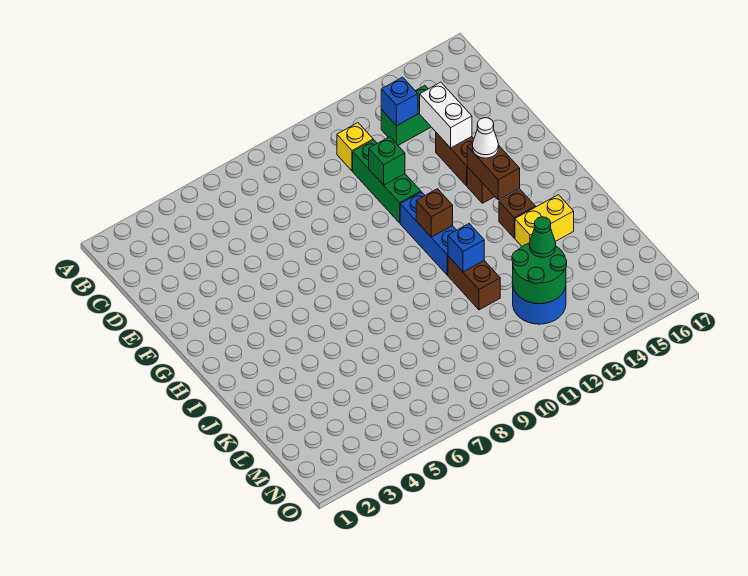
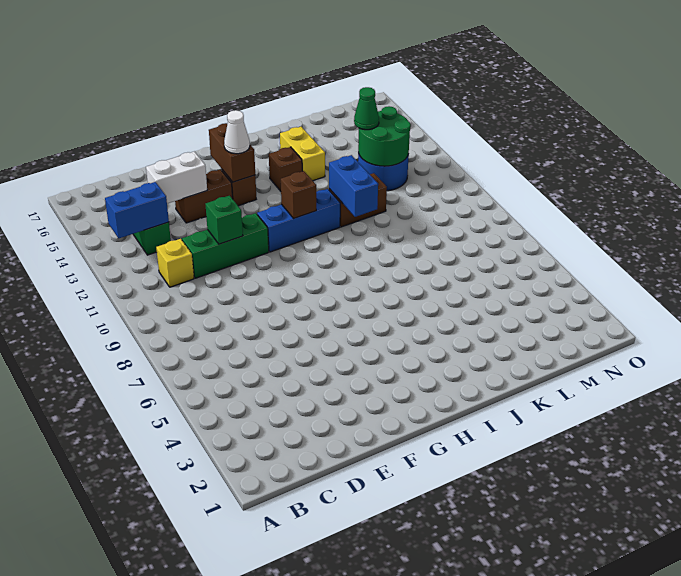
blue 1x1 brick [381,77,418,126] -> blue 1x2 brick [105,182,169,238]
brown 1x2 brick [467,143,520,200] -> brown 1x2 brick turned to [209,123,255,182]
blue 1x1 brick [448,224,484,272] -> blue 1x2 brick [329,155,378,217]

